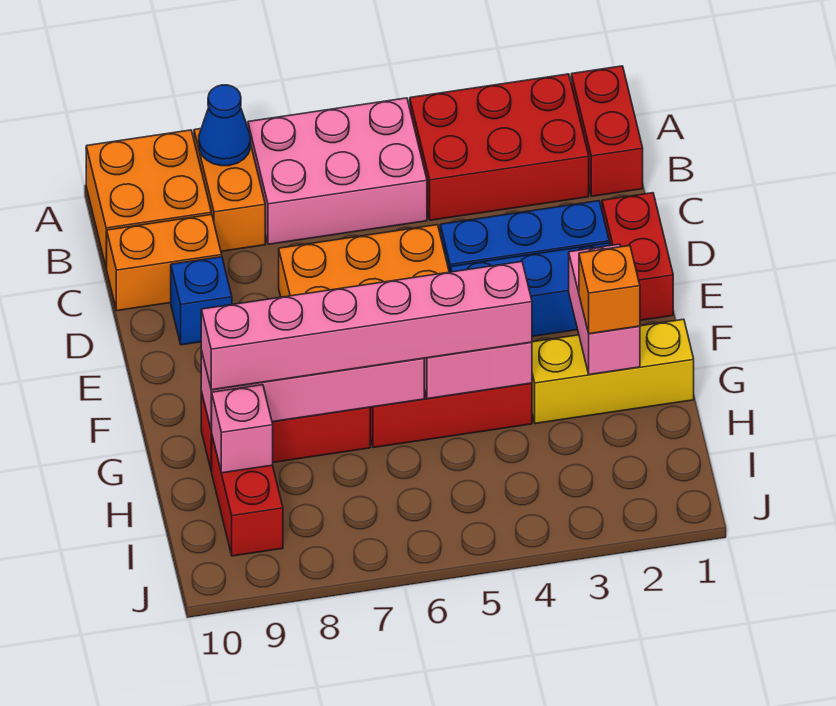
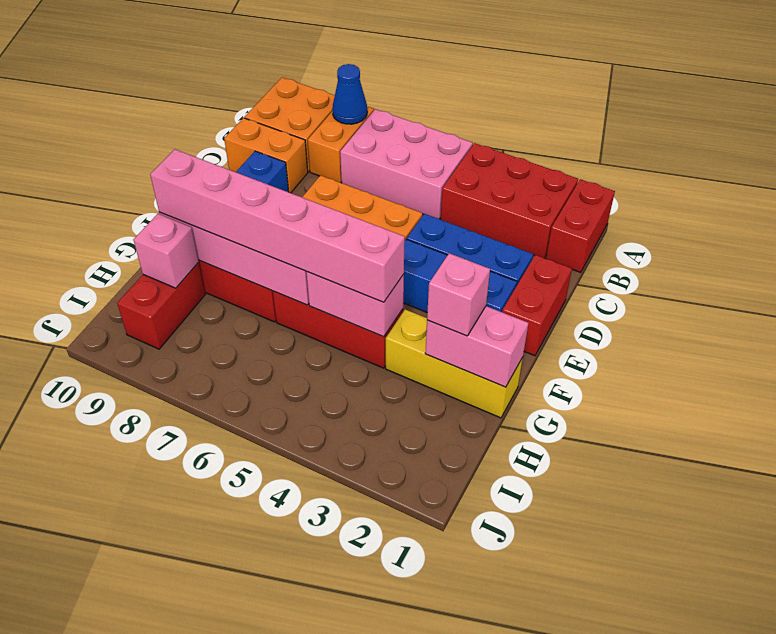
pink 1x2 brick [569,244,640,375] -> pink 1x2 brick turned to [425,306,528,387]
orange 1x1 brick [579,246,640,334] -> pink 1x1 brick [427,253,490,336]

